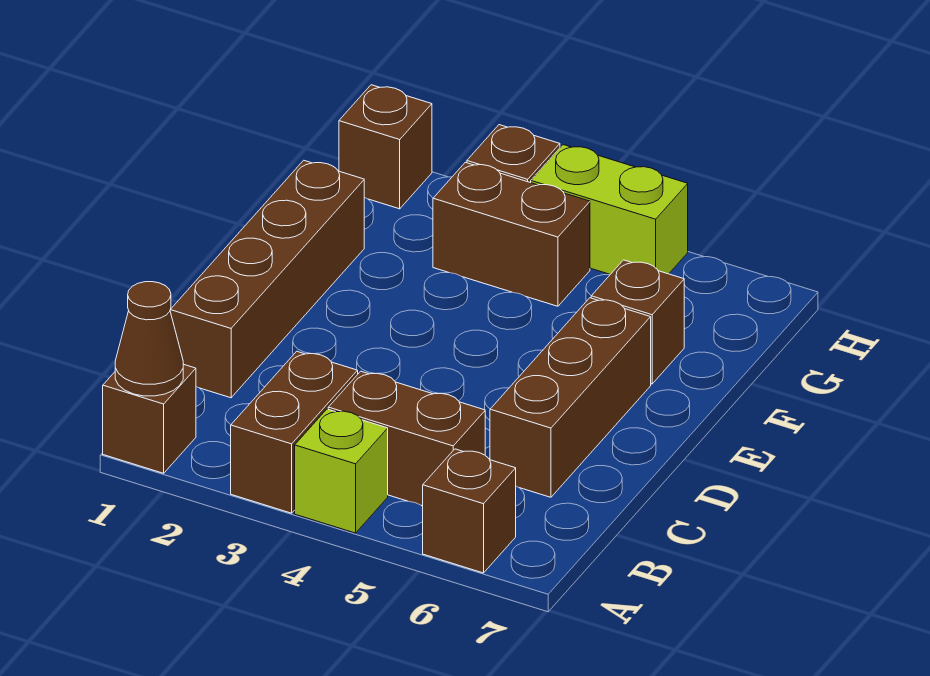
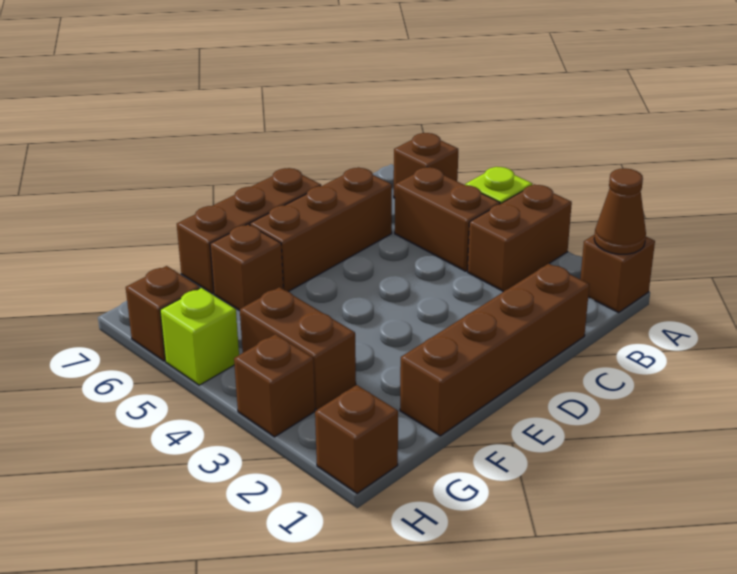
none -> brown 1x3 brick [177,168,321,293]
lime 1x2 brick [531,145,688,274] -> lime 1x1 brick [160,288,239,385]
none -> brown 1x1 brick [126,266,200,361]

